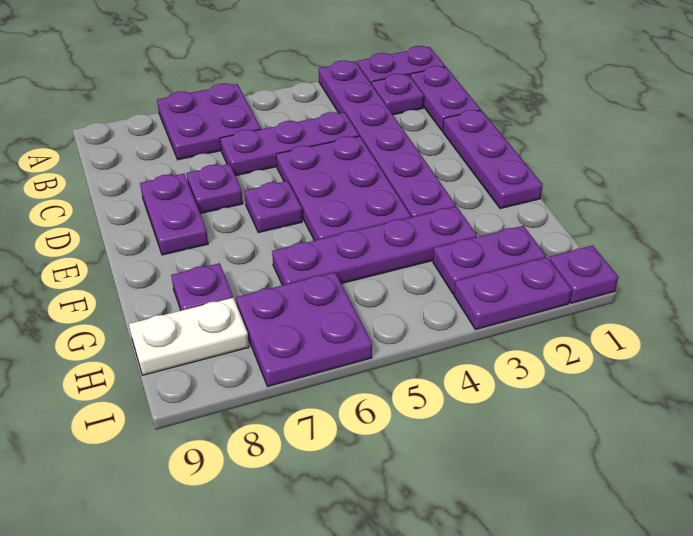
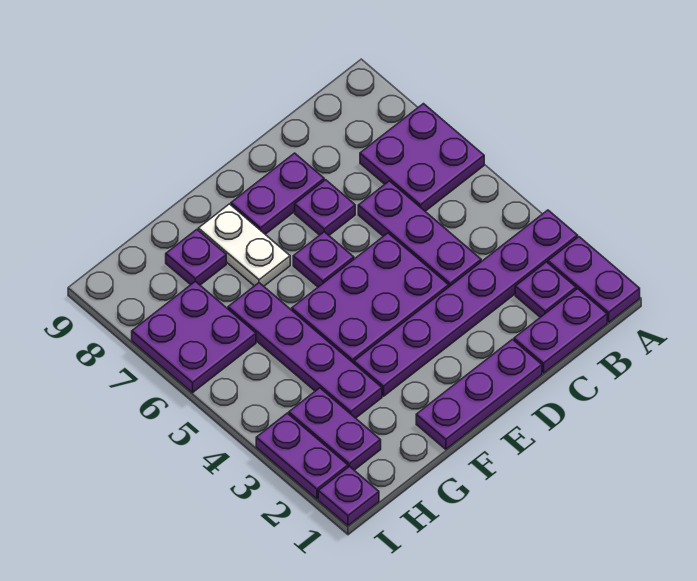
white 1x2 plate [129,298,249,375] -> white 1x2 plate moved to [198,204,290,286]

